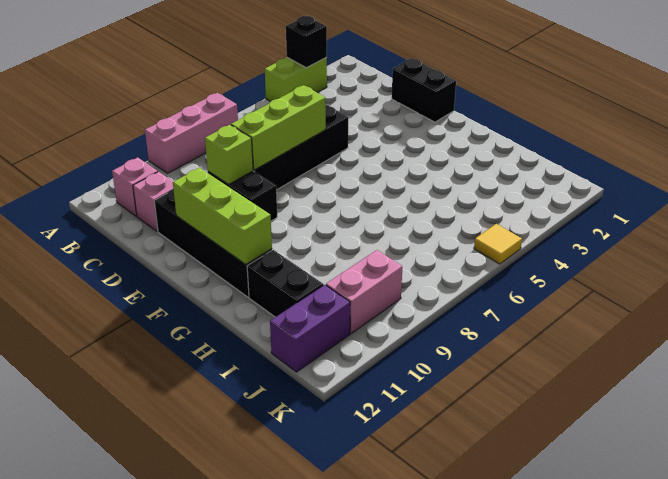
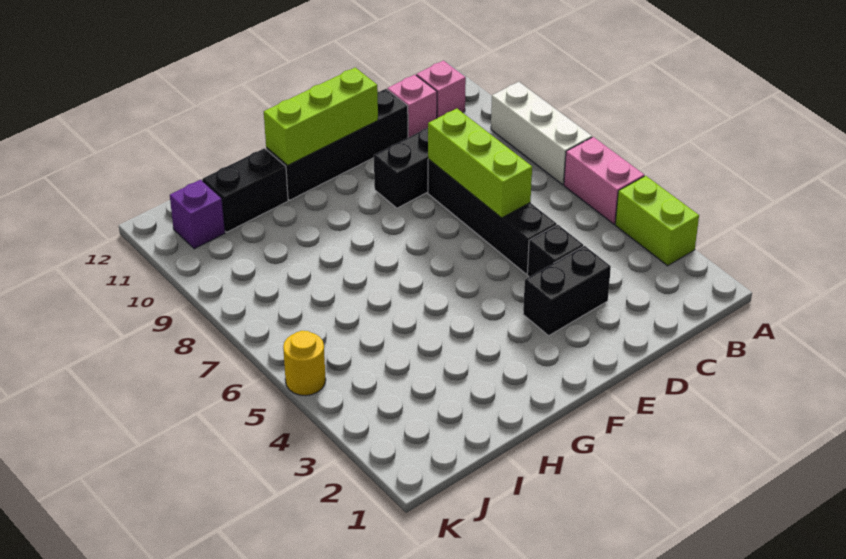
black 1x1 brick [286,16,327,68] -> black 1x1 brick moved to [527,225,583,277]
pink 1x3 brick [145,93,238,173] -> white 1x3 brick [491,82,592,185]
black 1x2 brick [392,59,456,122] -> black 1x2 brick moved to [523,246,611,336]
lime 1x1 brick [205,125,253,184] -> none
pink 1x2 brick [326,250,402,334] -> pink 1x2 brick moved to [564,137,644,224]
purple 1x2 brick [270,285,350,372] -> purple 1x1 brick [170,180,225,249]
yellow 1x1 tile [474,224,522,264] -> yellow 1x1 round brick [283,331,326,396]

